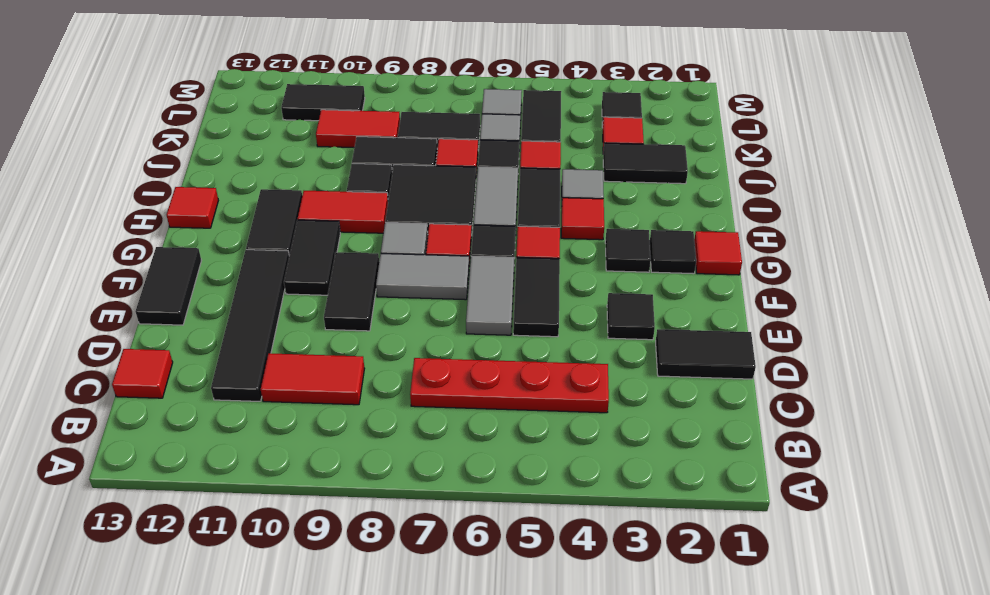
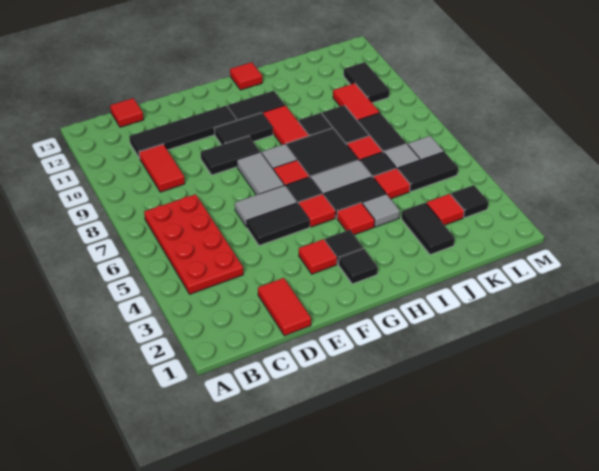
red 1x4 plate [410,358,609,413] -> red 2x4 plate [144,194,243,294]
black 1x2 tile [656,329,756,379] -> red 1x2 tile [258,278,311,336]
black 1x1 tile [607,293,655,340] -> none
black 1x2 tile [135,247,201,325] -> none
red 1x1 tile [694,231,742,275] -> red 1x1 tile moved to [299,239,337,274]

